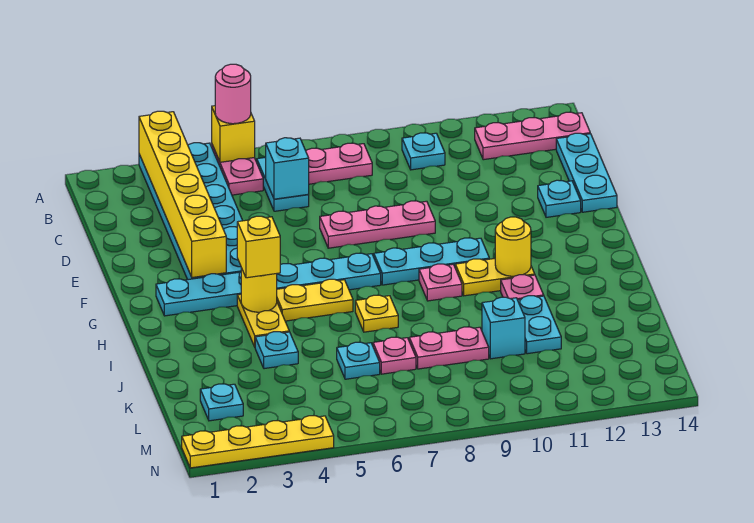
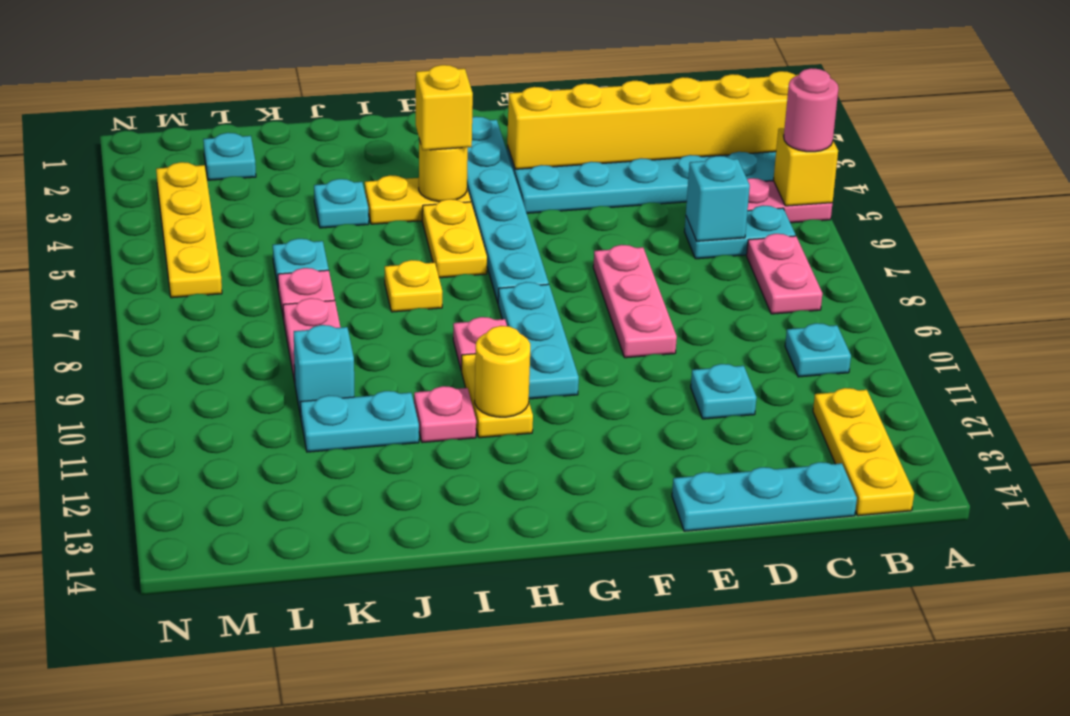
pink 1x3 plate [475,112,590,160] -> yellow 1x3 plate [813,388,914,516]
cyan 1x1 plate [538,180,581,217] -> cyan 1x1 plate moved to [691,364,757,419]
yellow 1x4 plate [182,416,334,468] -> yellow 1x4 plate moved to [156,162,222,298]

